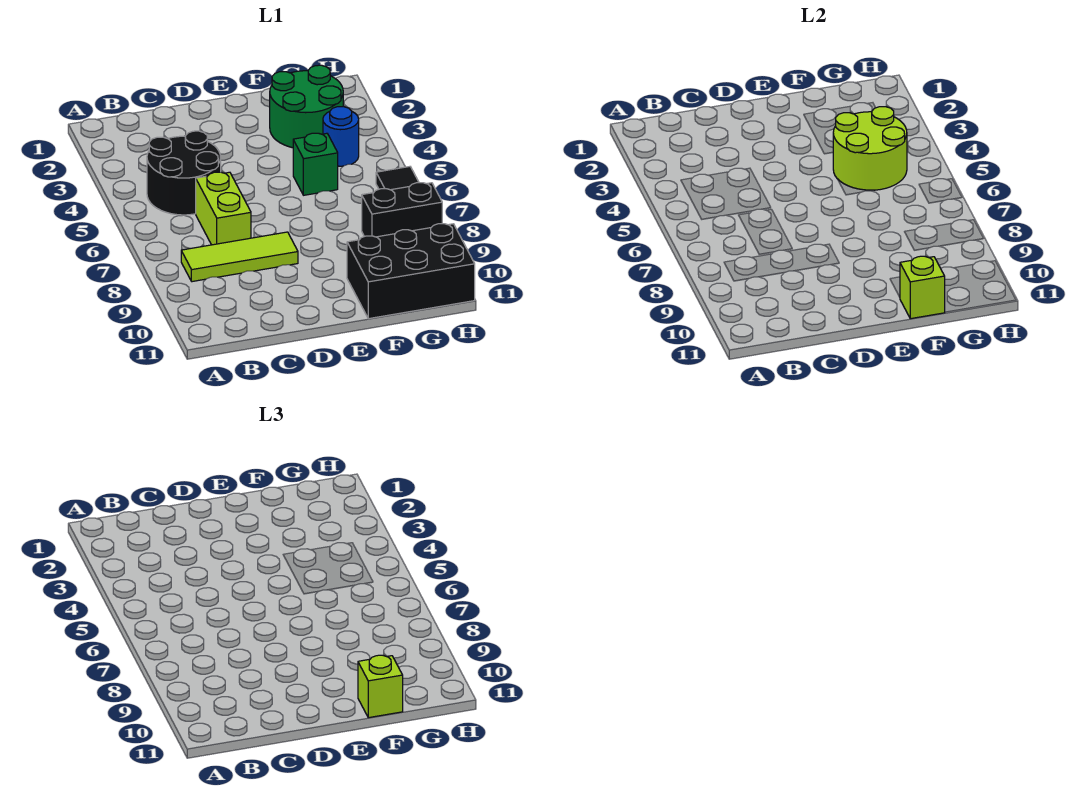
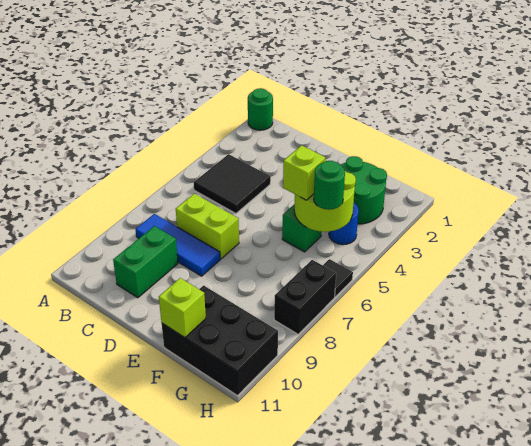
none -> green 1x1 round brick [248,88,273,130]
black 2x2 round brick [147,131,221,215] -> black 2x2 tile [193,154,271,213]
lime 1x3 tile [181,232,298,282] -> blue 1x3 tile [135,214,220,276]
lime 1x2 brick [196,172,251,245] -> lime 1x2 brick turned to [176,194,239,259]
none -> green 1x2 brick [113,226,178,298]
lime 1x1 brick [358,655,403,718] -> lime 1x1 brick moved to [283,145,325,200]
none -> green 1x1 round brick [314,161,345,210]
black 1x2 brick [362,183,442,237] -> black 1x2 brick turned to [274,260,336,334]

